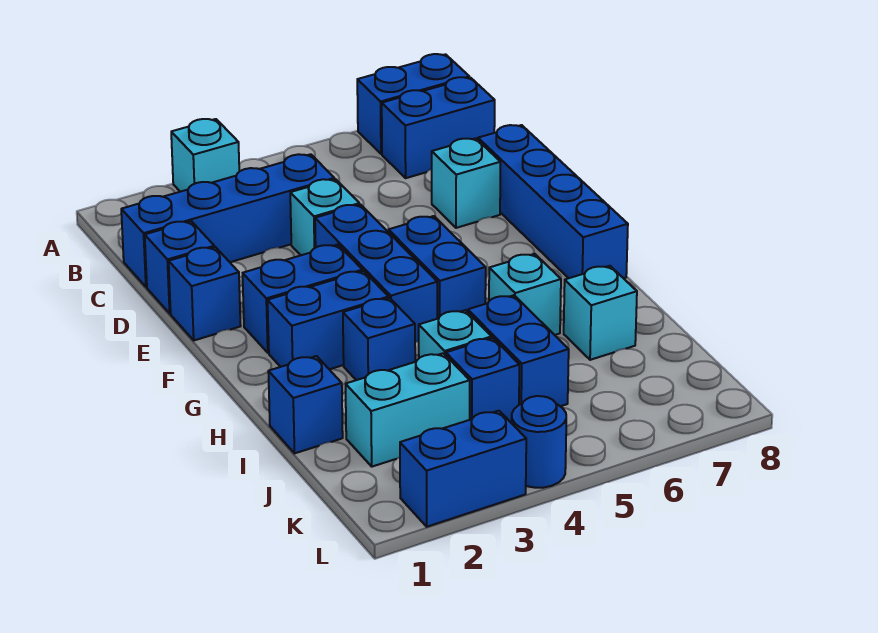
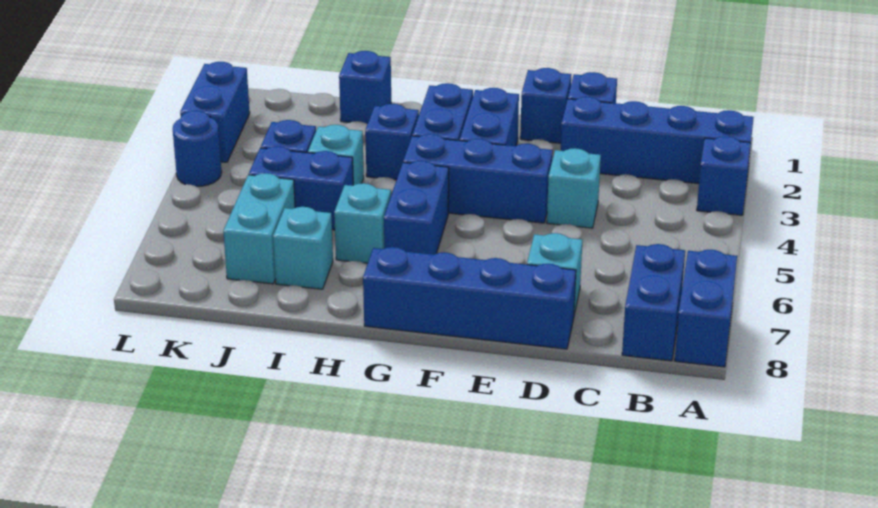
cyan 1x1 brick [171,119,239,192] -> blue 1x1 brick [697,136,751,215]
blue 1x4 brick [121,154,334,287] -> blue 1x4 brick turned to [561,97,754,184]
blue 1x2 brick [389,216,486,319] -> blue 1x2 brick turned to [384,161,449,255]
cyan 1x2 brick [346,353,470,467] -> cyan 1x2 brick moved to [223,173,295,284]

